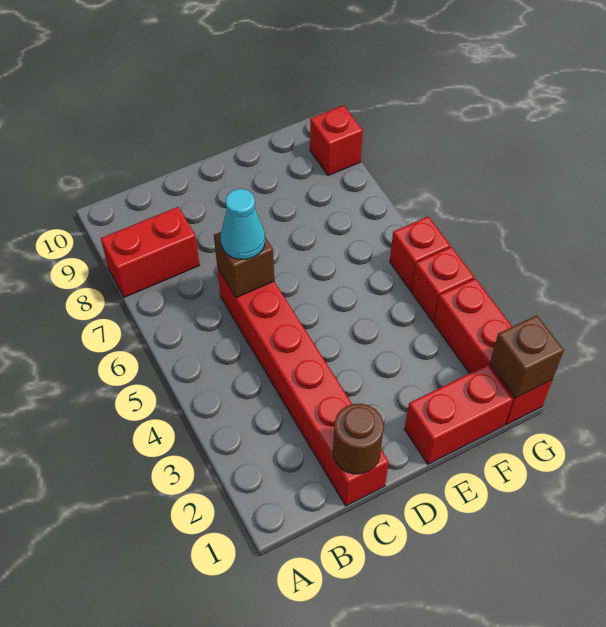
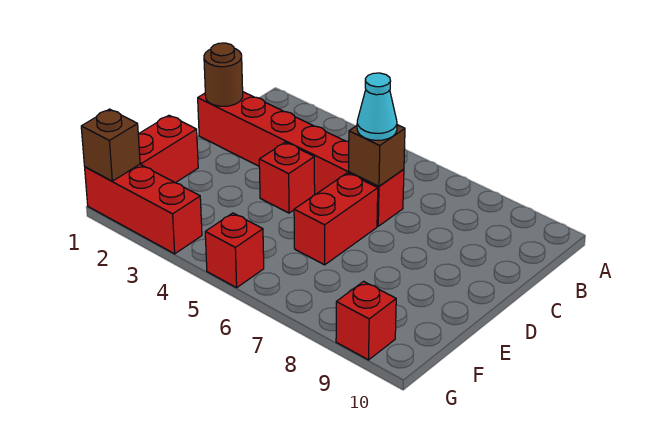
red 1x2 brick [101,207,200,297] -> red 1x2 brick moved to [294,173,378,265]
red 1x1 brick [411,247,474,322] -> red 1x1 brick moved to [259,142,315,213]

